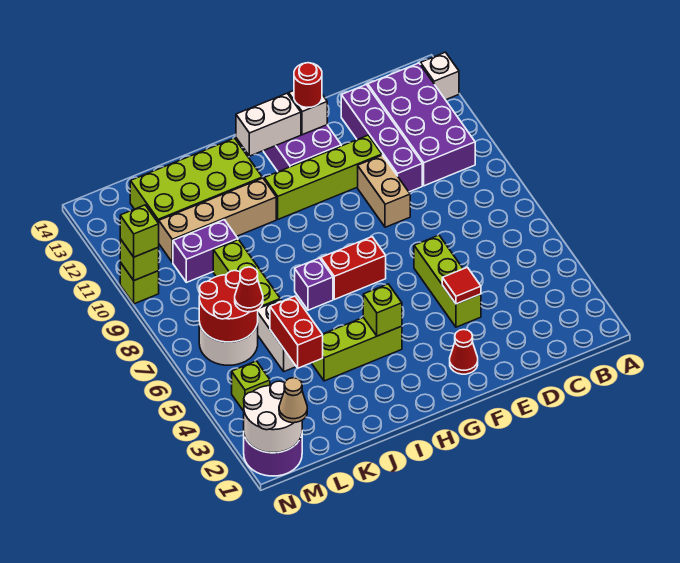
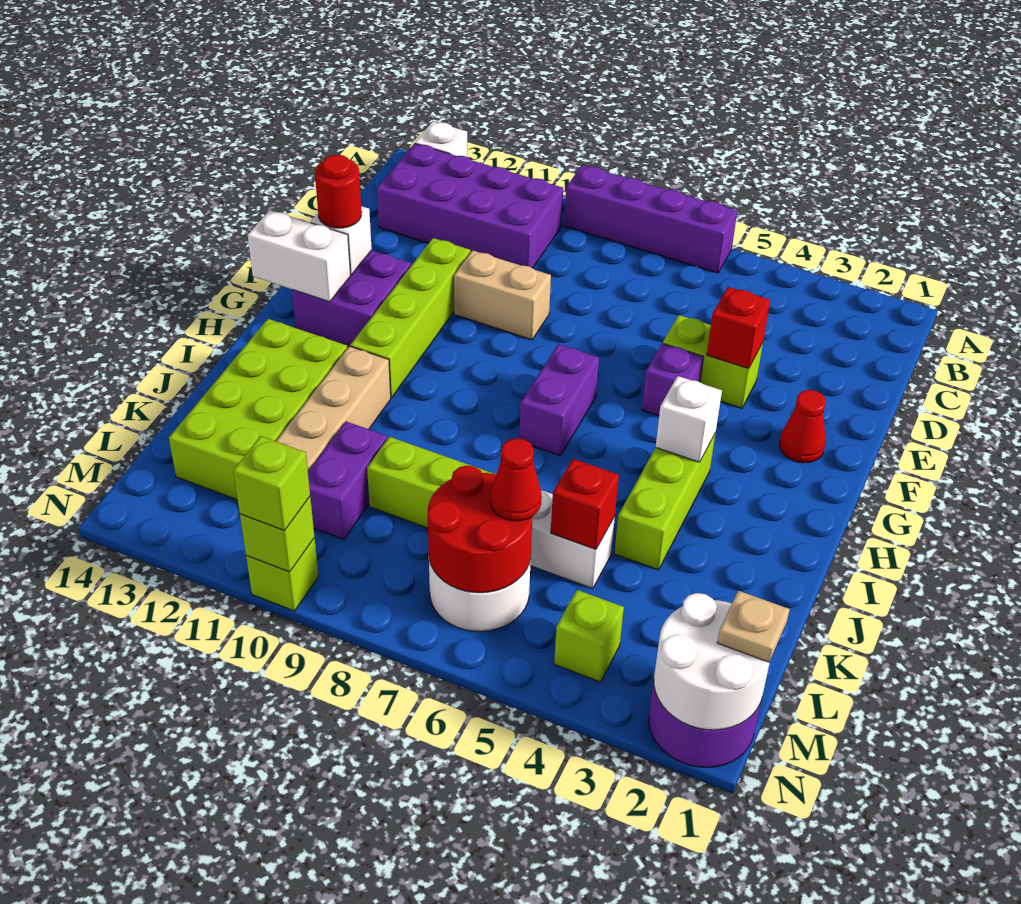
purple 1x4 brick [341,85,422,192] -> purple 1x4 brick moved to [564,165,737,273]
lime 1x3 brick [414,235,481,327] -> lime 1x2 brick [663,315,763,408]
red 1x1 tile [442,267,481,304] -> red 1x1 brick [707,287,770,369]
red 1x2 brick [321,237,386,299] -> purple 1x2 brick [519,344,599,456]
white 1x2 brick [236,93,301,156] -> white 1x2 brick turned to [248,210,351,302]
lime 1x1 brick [363,284,402,336] -> white 1x1 brick [656,376,722,462]
purple 1x1 brick [295,258,333,310] -> purple 1x1 brick moved to [642,343,704,416]
red 1x2 brick [270,296,323,368] -> red 1x1 brick [551,459,619,549]
tan 1x1 cone [279,378,307,423] -> tan 1x1 plate [717,591,790,662]

